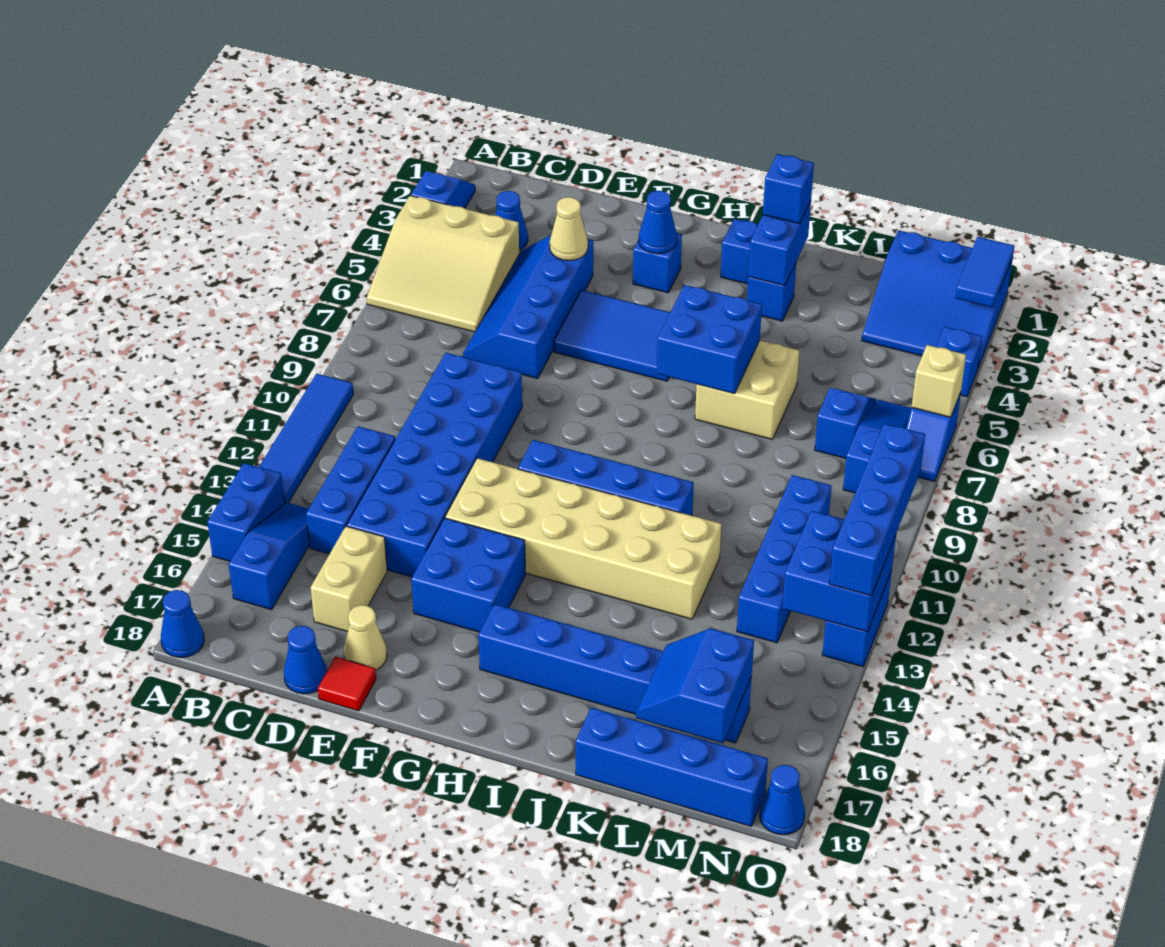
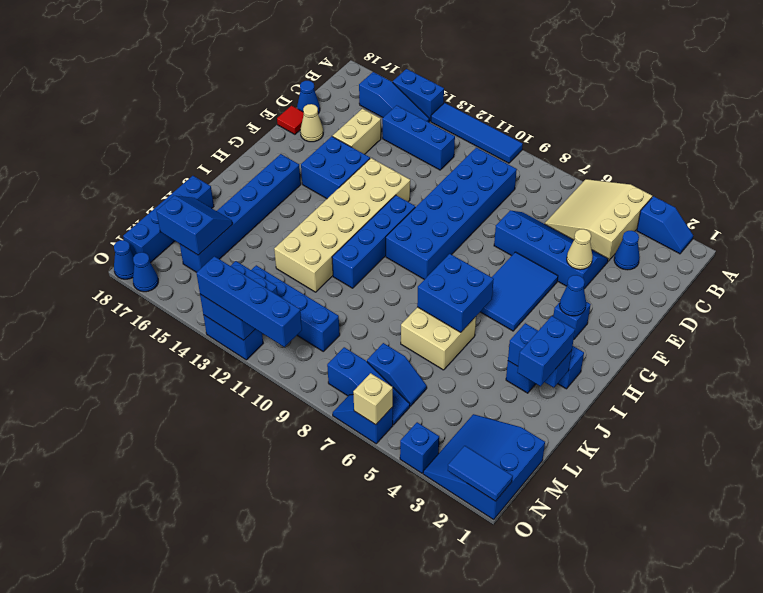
blue 1x1 cone [161,590,204,658] -> blue 1x1 cone moved to [133,252,158,292]
blue 2x6 brick [347,353,522,577] -> blue 2x6 brick turned to [386,148,517,280]
tan 1x2 brick [311,526,387,632] -> tan 1x2 brick turned to [333,109,381,154]
blue 1x1 brick [763,154,814,224] -> blue 1x2 brick [517,316,575,386]

